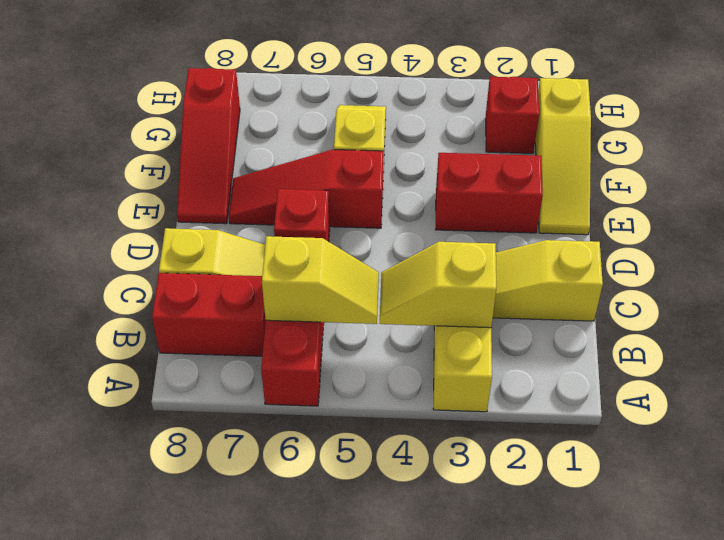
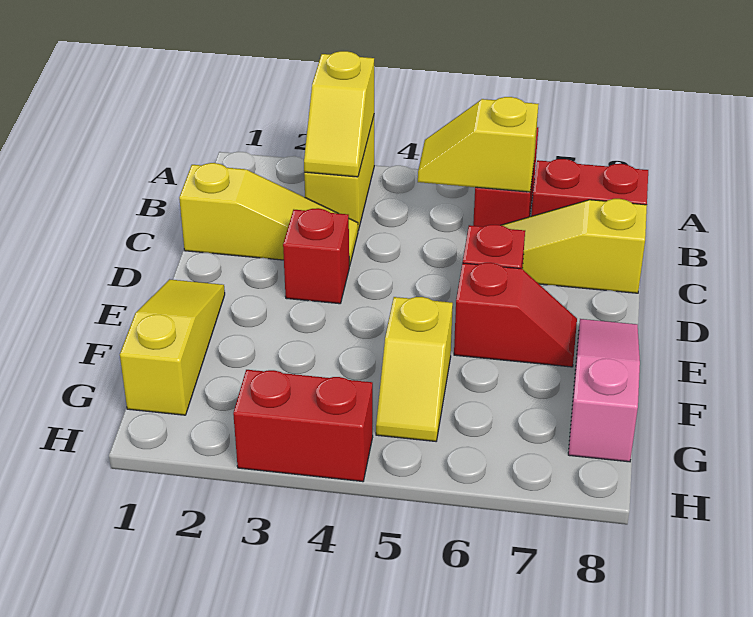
yellow 1x2 slope [380,242,496,328] -> yellow 1x2 slope turned to [304,51,374,177]
red 1x2 brick [436,153,543,233] -> red 1x2 brick moved to [233,370,373,482]
red 1x3 slope [229,150,384,228] -> red 1x2 slope [454,263,577,367]
red 1x3 slope [177,68,240,224] -> pink 1x3 slope [568,319,640,462]
red 1x1 brick [486,77,539,153] -> red 1x1 brick moved to [283,208,349,304]

